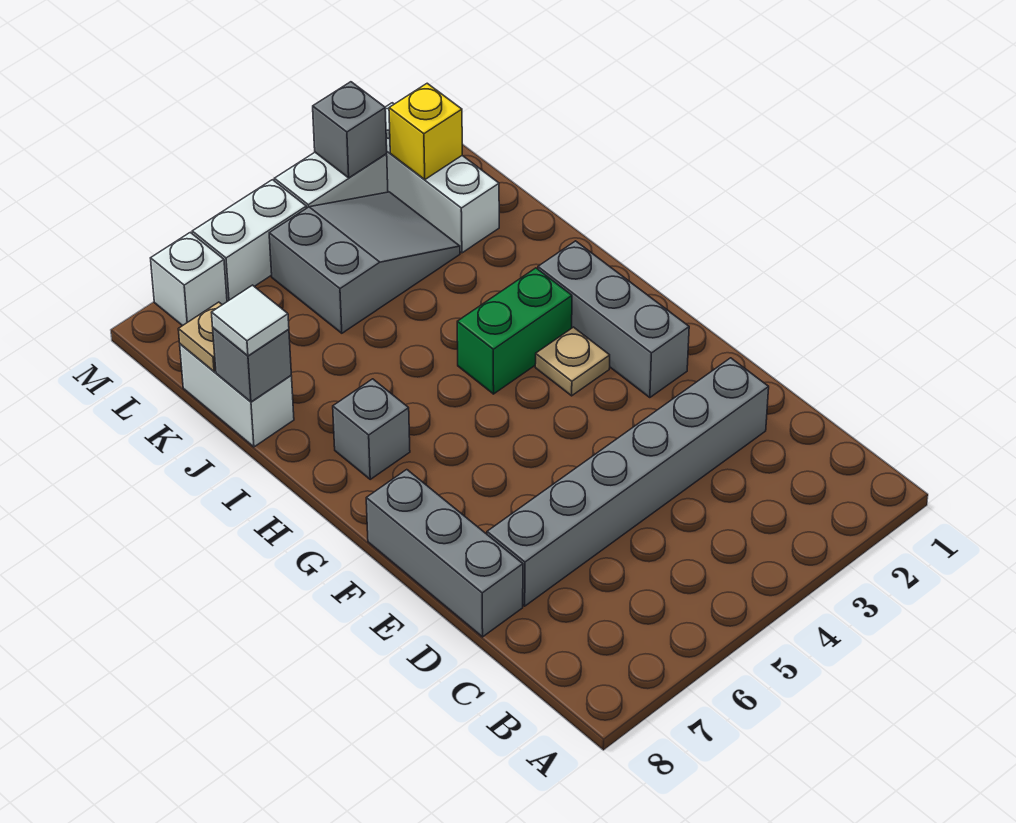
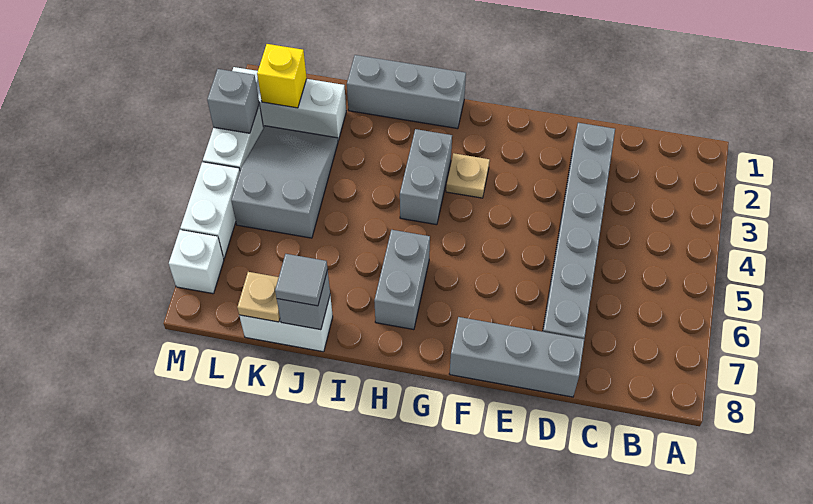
grey 1x3 brick [538,241,689,398] -> grey 1x3 brick moved to [347,55,466,129]
green 1x2 brick [457,268,572,394] -> grey 1x2 brick [400,129,452,225]
grey 1x1 brick [333,379,410,479] -> grey 1x2 brick [374,230,430,330]
white 1x1 tile [211,285,289,356] -> grey 1x1 tile [275,254,328,306]

